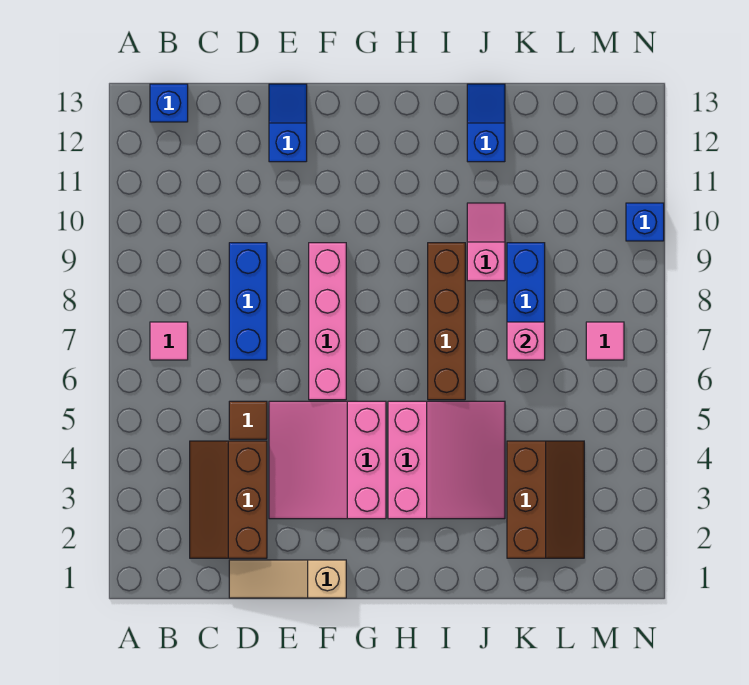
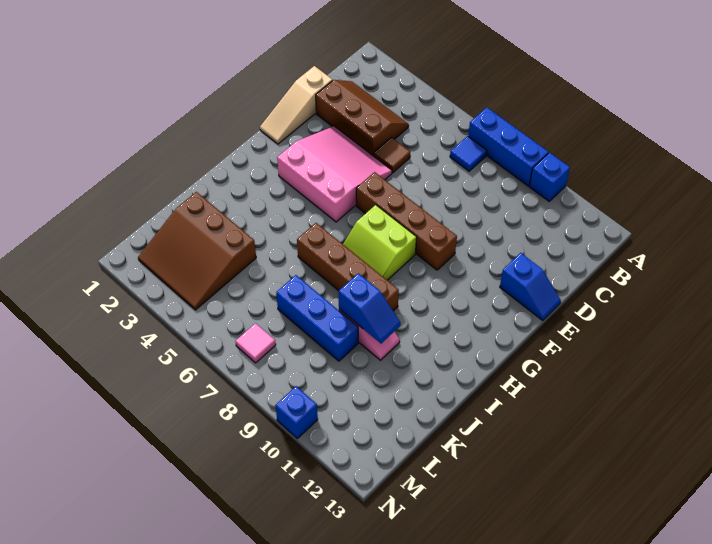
pink 1x1 tile [150,322,188,360] -> blue 1x1 tile [450,136,487,171]
blue 1x1 brick [150,84,188,122] -> blue 1x1 brick moved to [529,153,570,201]
tan 1x3 slope [229,560,346,598] -> tan 1x3 slope turned to [260,66,332,144]
blue 1x3 brick [229,243,267,360] -> blue 1x3 brick moved to [468,107,548,186]
pink 1x4 brick [309,243,346,400] -> brown 1x4 brick [356,172,457,270]
none -> lime 2x2 slope [343,205,417,280]
pink 3x3 slope [388,401,505,519] -> none
blue 1x2 slope [467,84,505,162] -> blue 1x2 slope moved to [338,273,401,344]
brown 2x3 slope [507,441,584,558] -> brown 3x3 slope [138,192,256,310]
pink 1x1 brick [507,322,545,360] -> none

